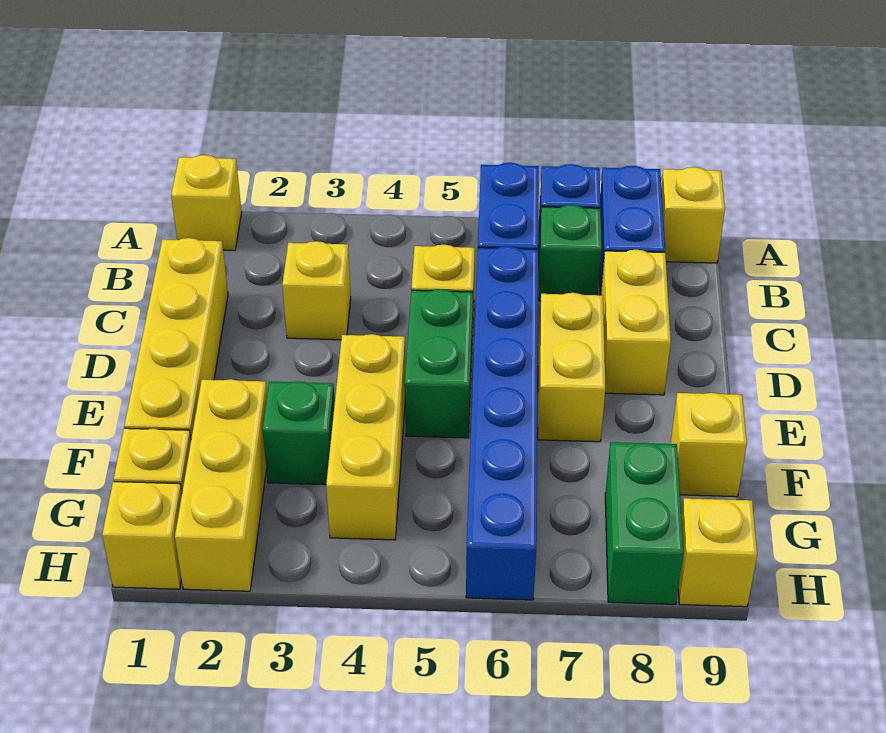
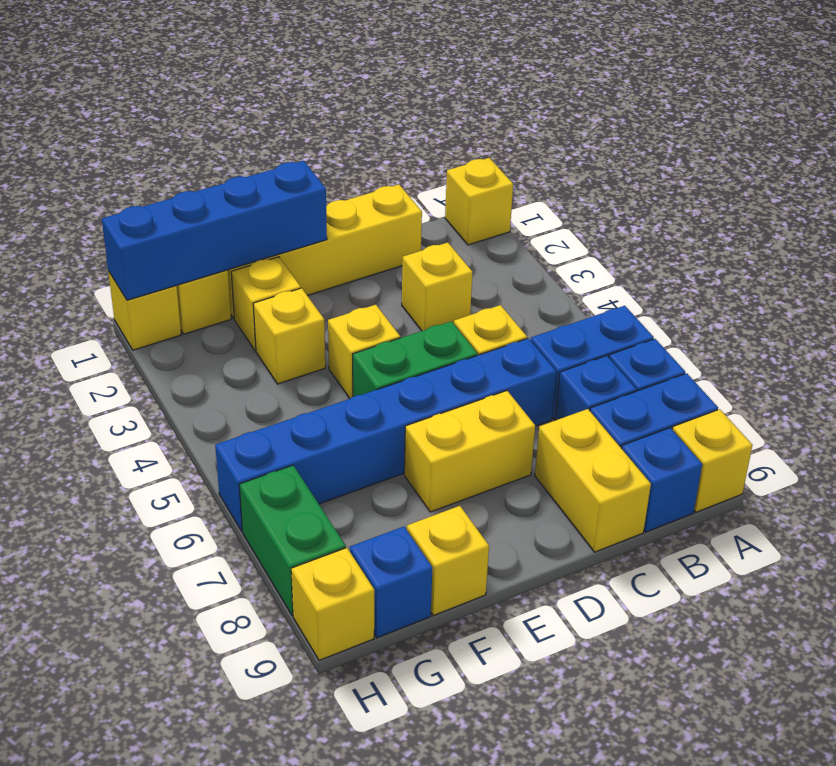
green 1x1 brick [539,205,602,301] -> blue 1x1 brick [555,356,636,420]
none -> blue 1x1 brick [622,428,702,532]
yellow 1x2 brick [601,250,671,395] -> yellow 1x2 brick turned to [535,409,651,552]
none -> blue 1x4 brick [102,161,327,300]
yellow 1x3 brick [326,334,406,540] -> yellow 1x1 brick [328,305,400,398]
yellow 1x3 brick [175,379,267,591] -> yellow 1x1 brick [231,257,301,351]
green 1x1 brick [263,381,335,485] -> yellow 1x1 brick [253,288,325,384]
green 1x2 brick [605,442,684,604] -> green 1x2 brick turned to [239,465,346,616]
none -> blue 1x1 brick [350,527,432,638]

